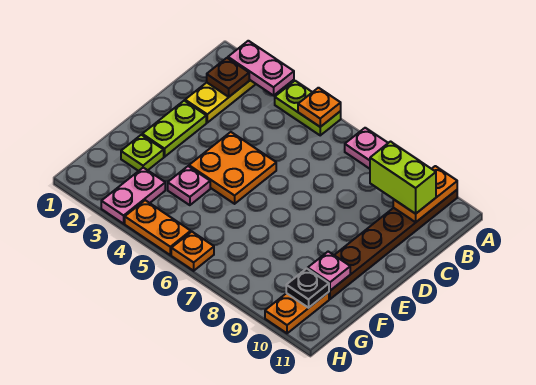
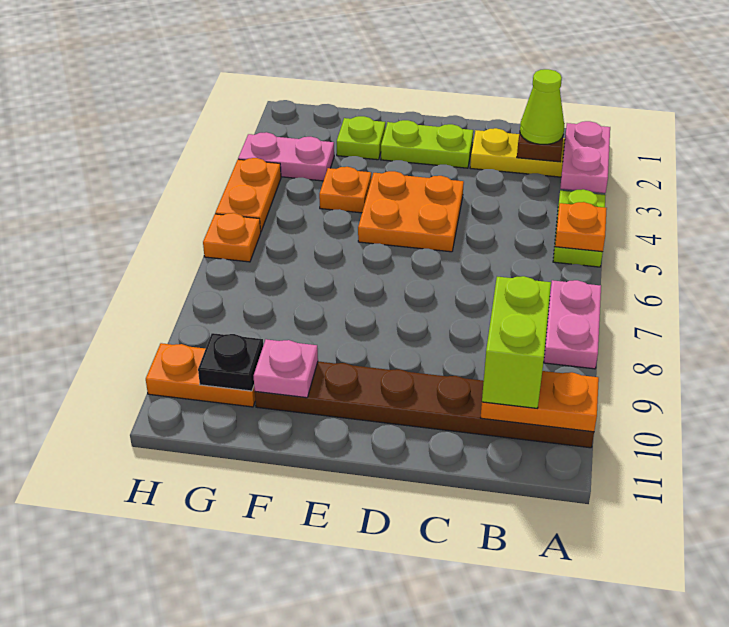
none -> lime 1x1 cone [520,69,564,144]
pink 1x1 plate [168,166,210,205] -> orange 1x1 plate [319,167,371,213]

